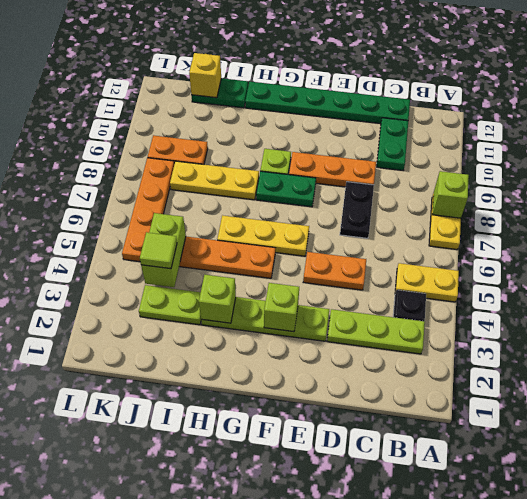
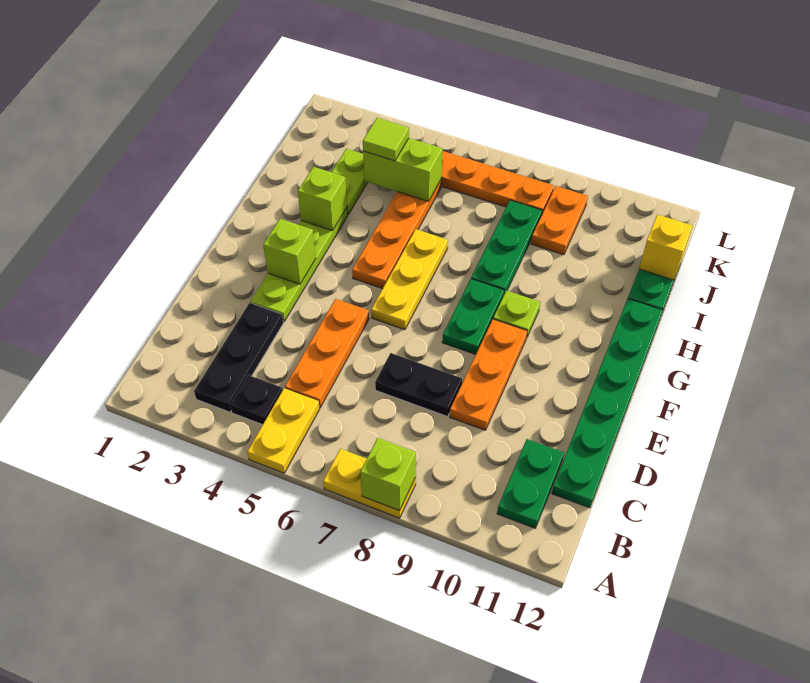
lime 1x3 plate [327,309,425,354] -> black 1x3 plate [194,303,283,412]
green 1x2 plate [377,118,408,170] -> green 1x2 plate turned to [497,439,564,528]
orange 1x2 plate [303,252,366,290] -> orange 1x3 plate [285,299,369,407]
yellow 1x3 plate [170,161,259,200] -> green 1x3 plate [471,200,542,294]

